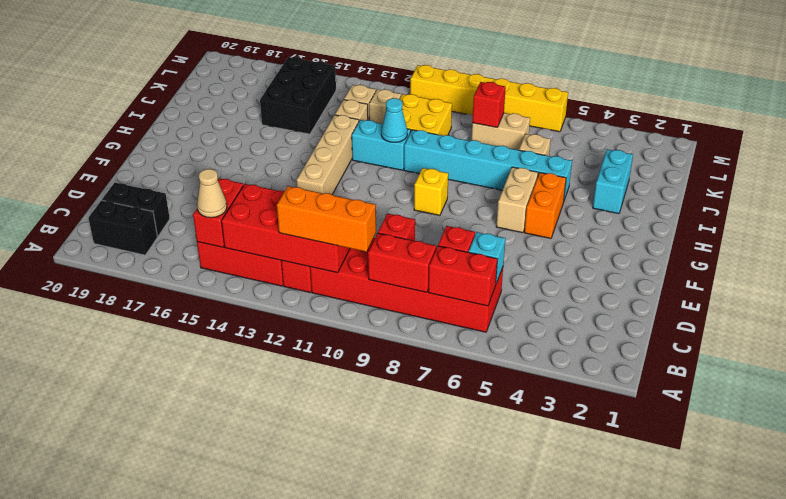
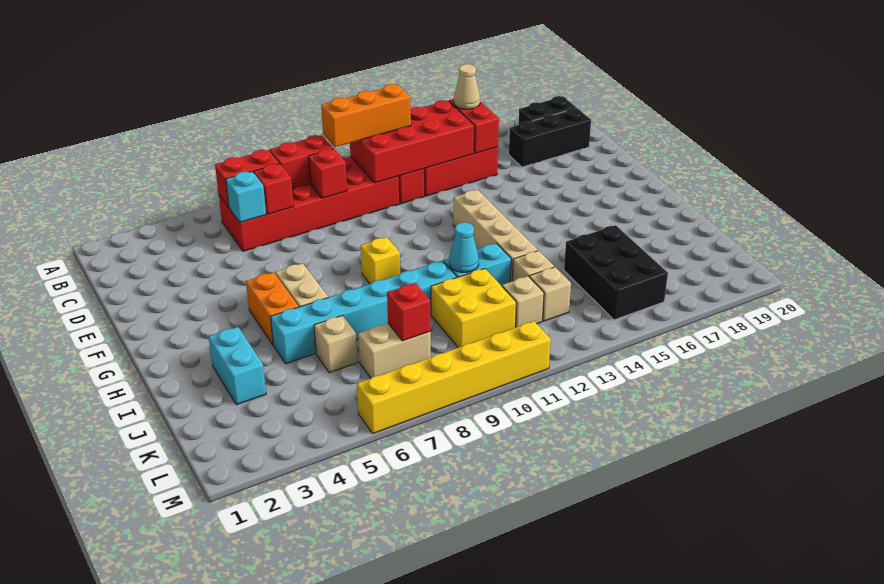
black 1x2 brick [102,183,170,236] -> black 1x3 brick [509,108,591,167]

